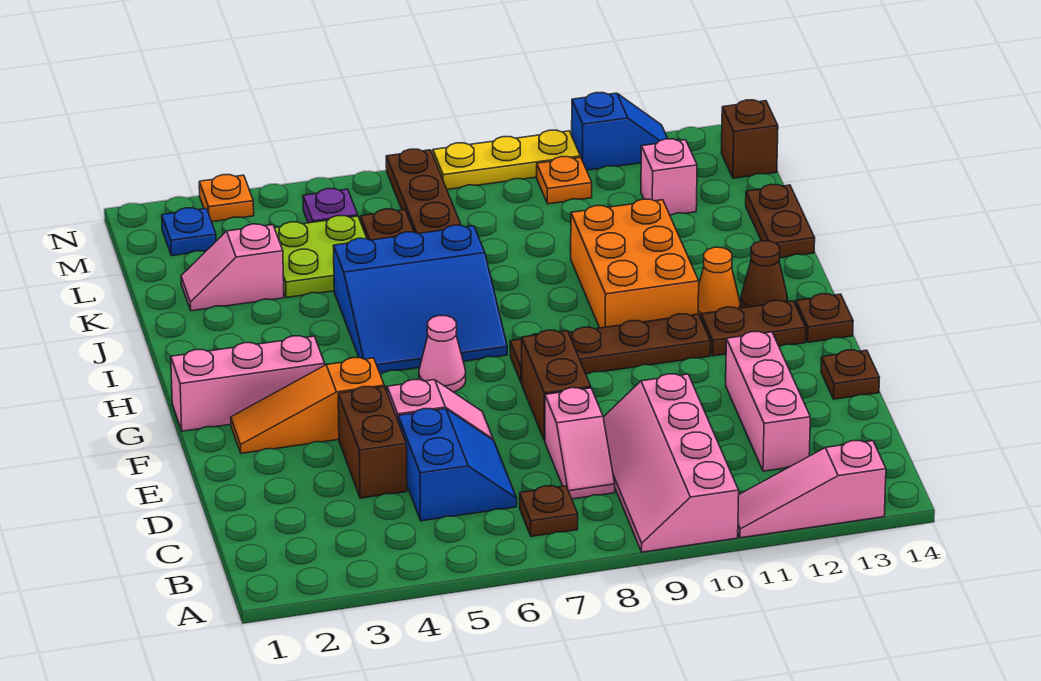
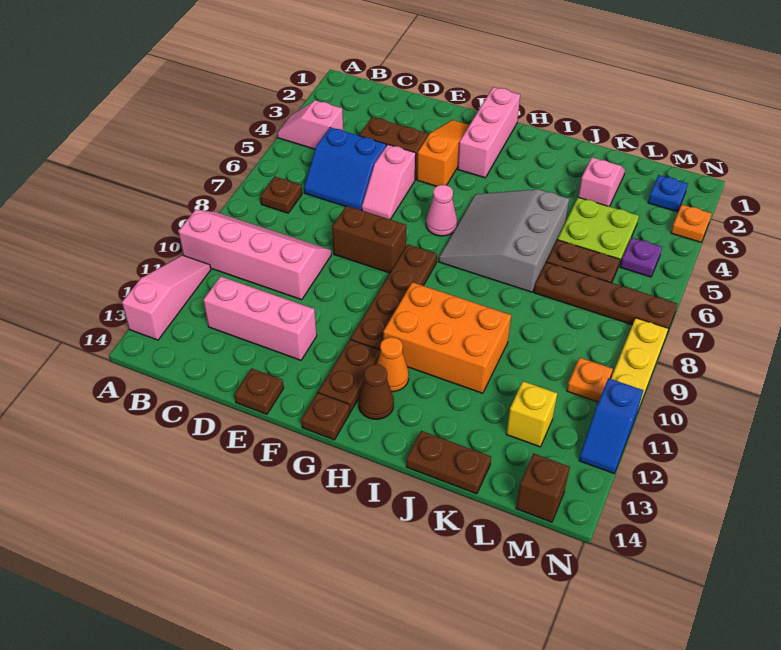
pink 1x2 slope [545,388,615,499] -> pink 1x2 slope moved to [277,100,343,149]
blue 3x3 slope [334,225,507,373] -> grey 3x3 slope [439,189,569,292]
pink 1x1 brick [641,139,697,215] -> yellow 1x1 brick [506,381,557,447]

